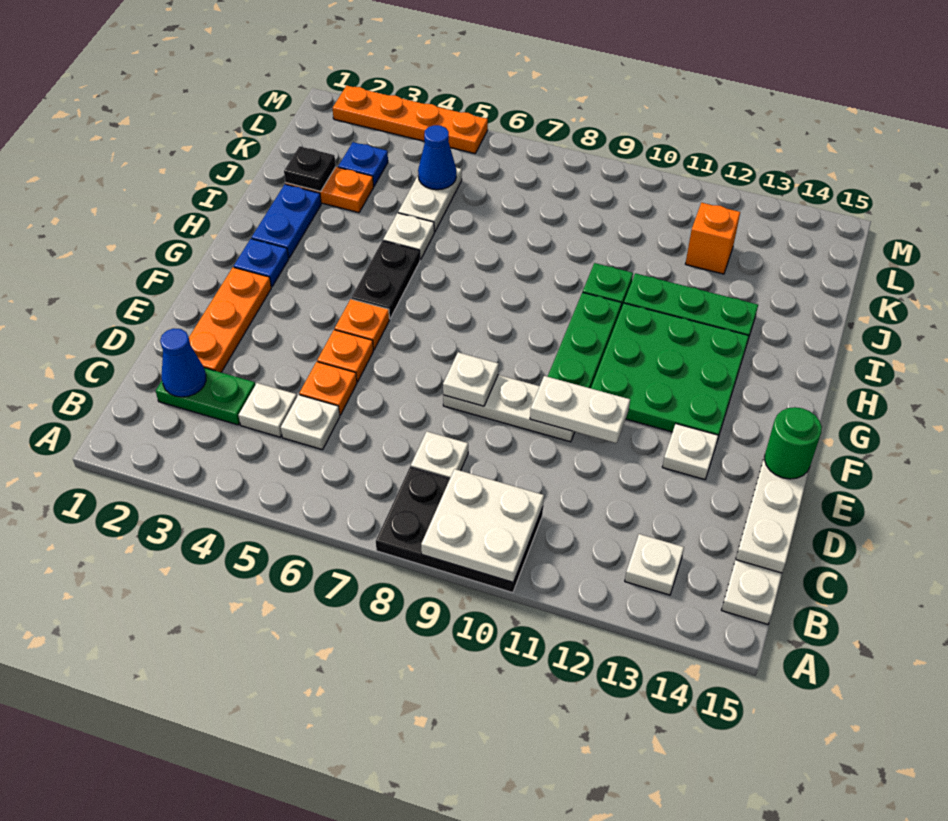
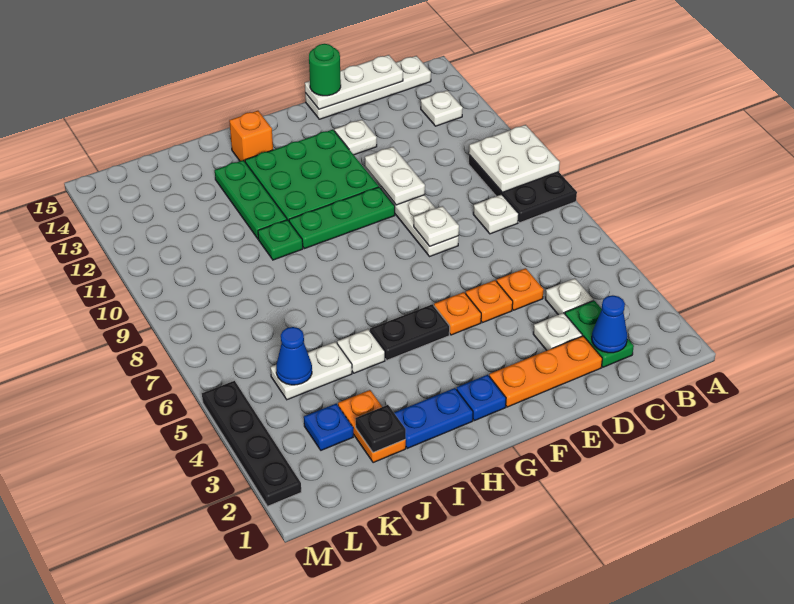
white 1x1 plate [281,395,340,450] -> white 1x1 plate moved to [533,313,582,350]
orange 1x1 brick [685,203,740,274] -> orange 1x1 brick moved to [229,111,273,161]
orange 1x4 plate [333,86,488,153] -> black 1x4 plate [202,381,301,506]

